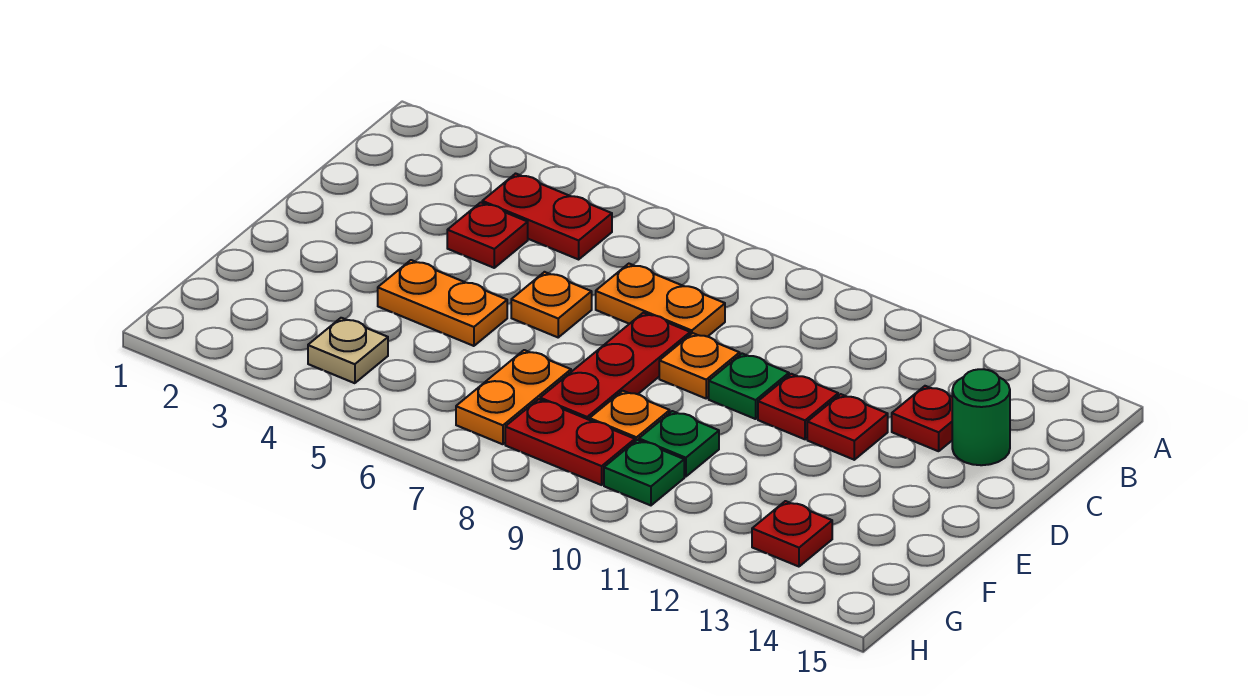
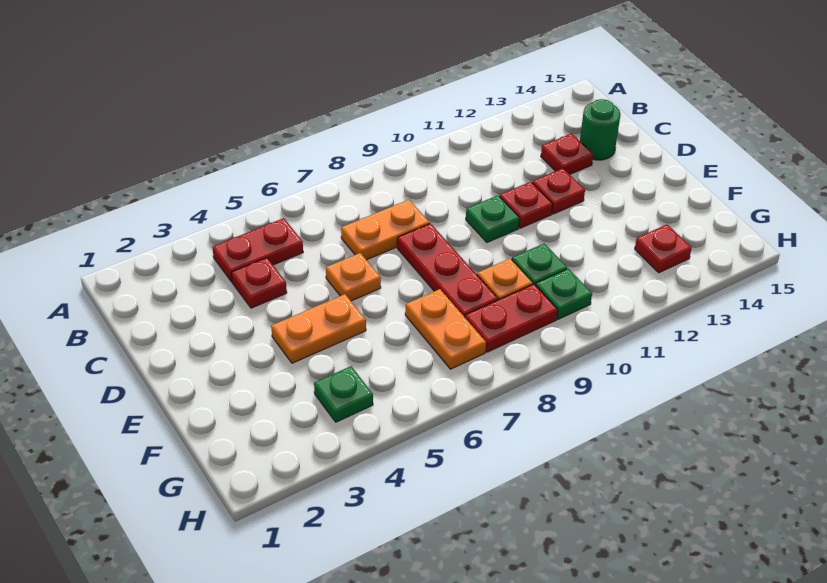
orange 1x1 plate [659,333,740,398] -> none
tan 1x1 plate [308,318,388,383] -> green 1x1 plate [314,366,373,422]

